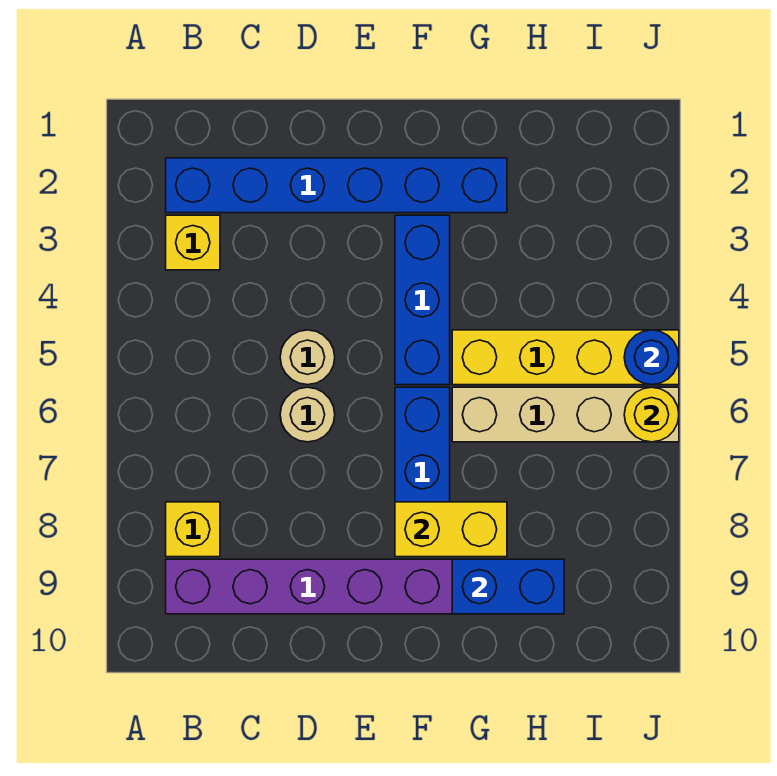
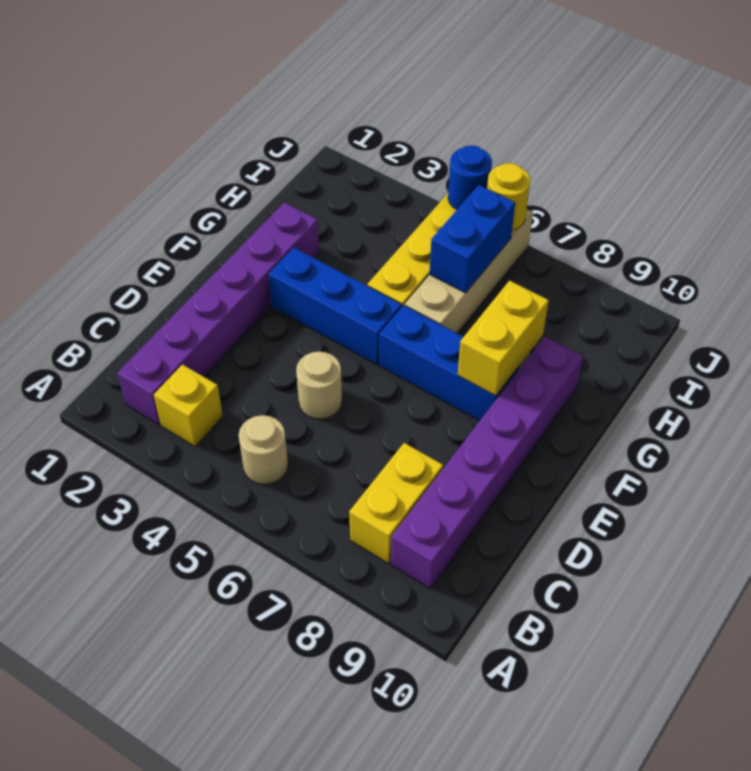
blue 1x6 brick [166,158,507,213] -> purple 1x6 brick [117,203,319,425]
yellow 1x1 brick [166,502,220,557] -> yellow 1x2 brick [349,443,443,564]
tan 1x1 round brick [280,387,335,442] -> tan 1x1 round brick moved to [239,415,288,484]
blue 1x2 brick [452,559,564,614] -> blue 1x2 brick moved to [430,185,515,293]

